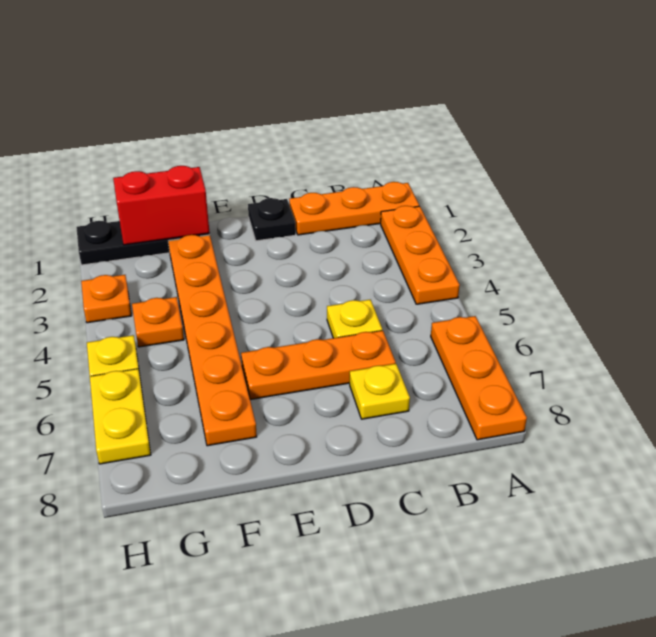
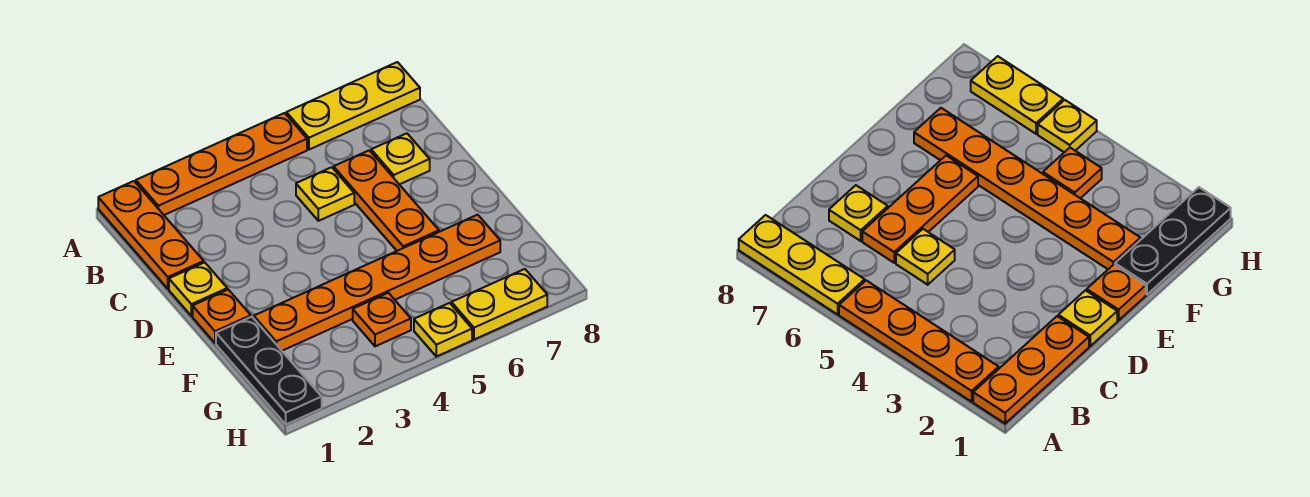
orange 1x3 plate [381,206,460,304] -> orange 1x4 plate [136,113,307,215]
orange 1x3 plate [431,316,527,440] -> yellow 1x3 plate [286,62,420,150]
black 1x1 plate [248,198,296,241] -> yellow 1x1 plate [169,262,227,316]
red 1x2 brick [113,166,210,245] -> none
orange 1x1 plate [81,275,131,323] -> orange 1x1 plate moved to [193,290,251,343]

